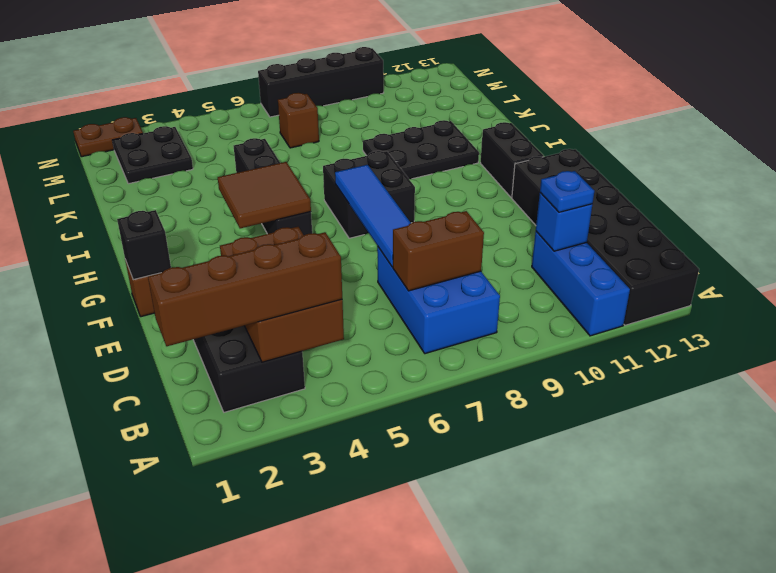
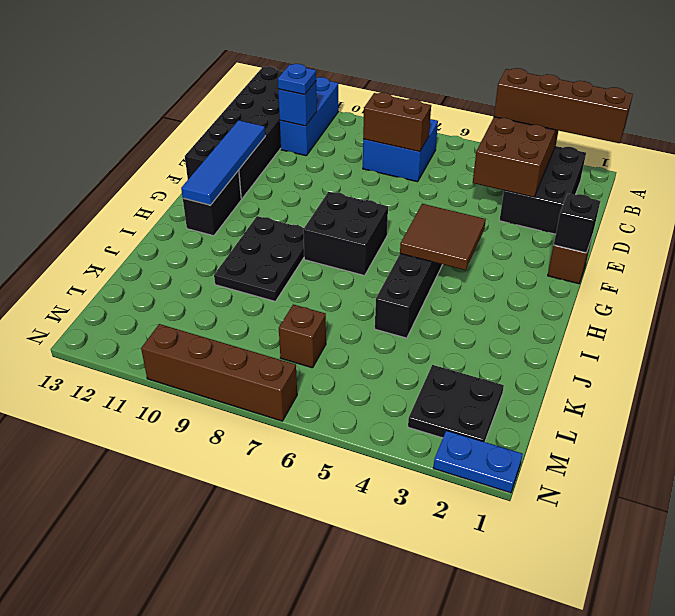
blue 2x3 brick [377,246,500,354] -> blue 2x2 brick [363,119,438,182]
blue 1x4 tile [335,165,411,267] -> blue 1x4 tile moved to [181,120,265,205]
black 2x3 plate [363,120,479,179] -> black 2x3 plate turned to [214,216,304,301]
brown 1x2 plate [73,117,143,157] -> blue 1x2 plate [433,431,523,493]
black 1x4 brick [258,47,384,117] -> brown 1x4 brick [141,324,297,421]

